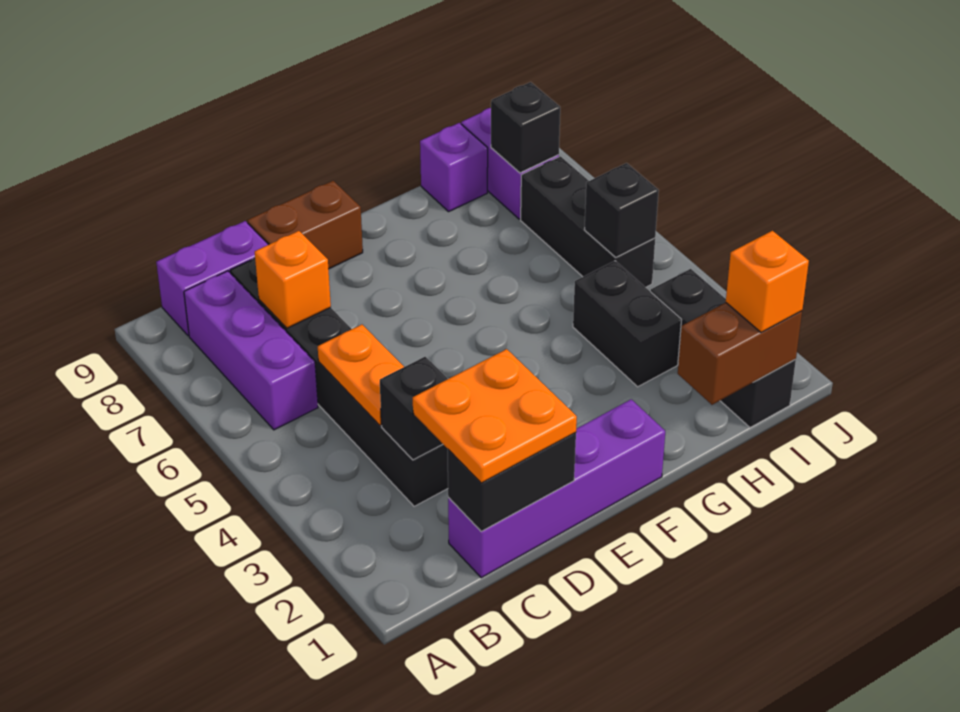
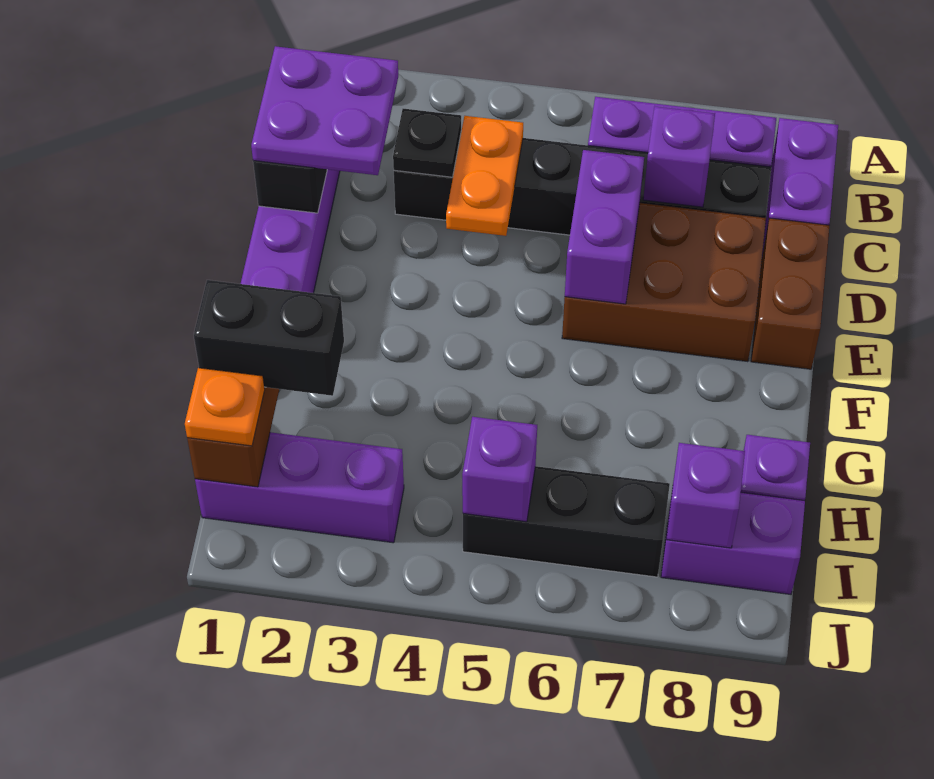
orange 2x2 plate [413,349,577,483] -> purple 2x2 plate [251,46,398,175]
black 1x1 brick [380,357,448,460] -> black 1x1 plate [393,109,461,177]
orange 1x2 plate [318,325,404,426] -> orange 1x2 plate turned to [446,116,523,236]
orange 1x1 brick [255,231,331,328] -> purple 1x1 brick [643,107,715,207]
none -> brown 2x3 brick [562,203,766,362]
none -> purple 1x2 brick [565,150,644,304]
black 1x2 brick [573,261,681,387] -> black 1x2 brick moved to [194,280,344,396]
black 1x3 brick [651,269,796,428] -> purple 1x3 brick [195,432,404,543]
orange 1x1 brick [726,231,809,332] -> orange 1x1 plate [185,368,265,446]
black 1x1 brick [584,163,659,258] -> purple 1x1 brick [462,417,537,522]
black 1x1 brick [491,82,560,173] -> purple 1x1 brick [666,443,745,548]

